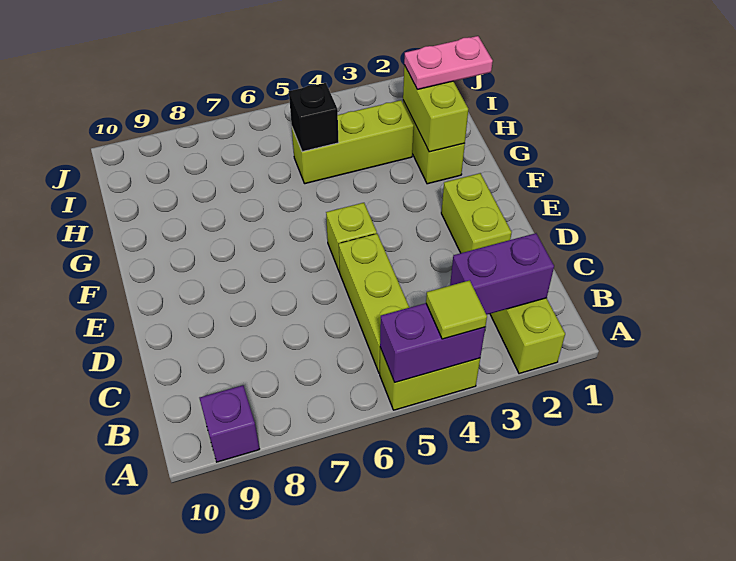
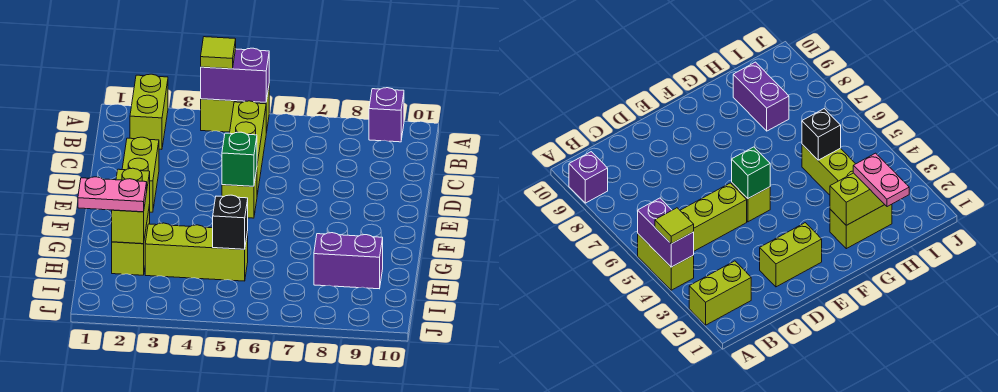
purple 1x2 brick [450,233,554,315] -> purple 1x2 brick moved to [314,233,383,289]
none -> green 1x1 brick [222,132,257,186]

